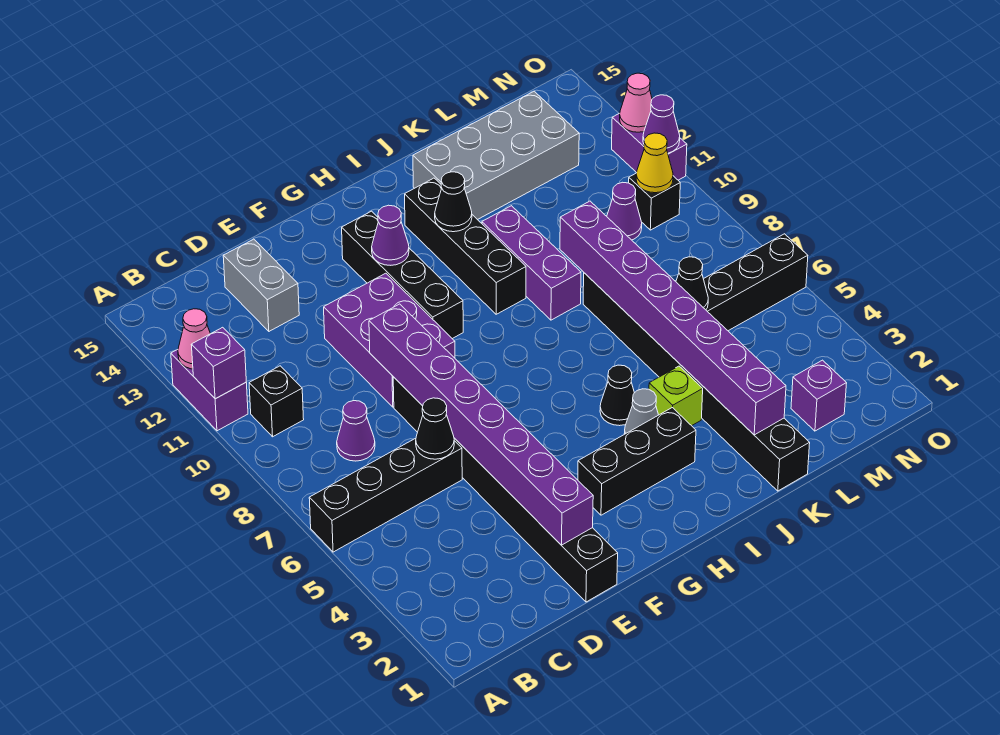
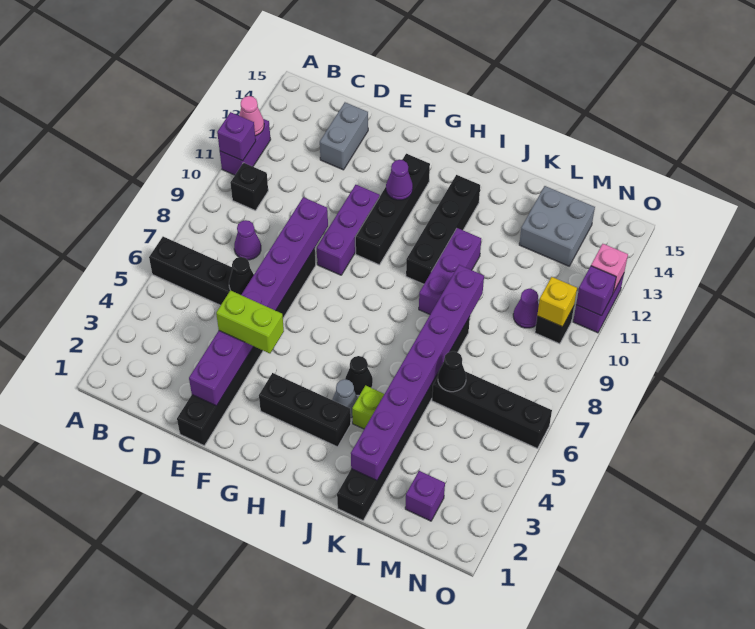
none -> lime 1x2 brick [216,290,284,353]
purple 2x3 brick [324,273,455,407] -> purple 1x3 brick [317,185,380,275]
black 1x1 cone [435,172,472,232] -> none
grey 2x4 brick [413,91,579,220] -> grey 2x2 brick [519,186,595,266]
yellow 1x1 cone [636,133,673,193] -> yellow 1x1 brick [537,277,577,327]
purple 1x1 cone [643,95,680,153] -> purple 1x1 brick [576,266,616,316]
pink 1x1 cone [620,73,652,132] -> pink 1x1 brick [591,244,628,293]

